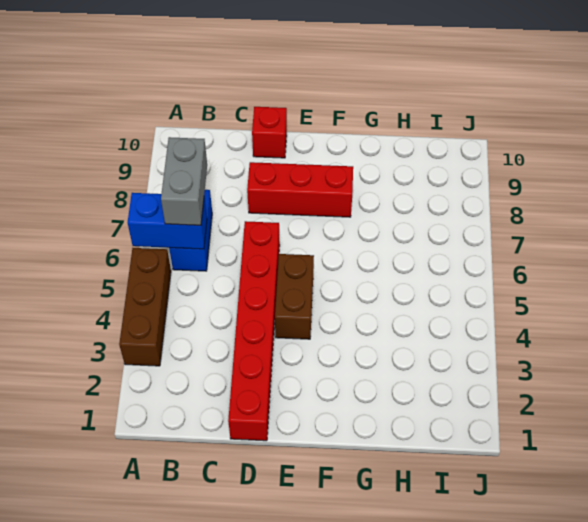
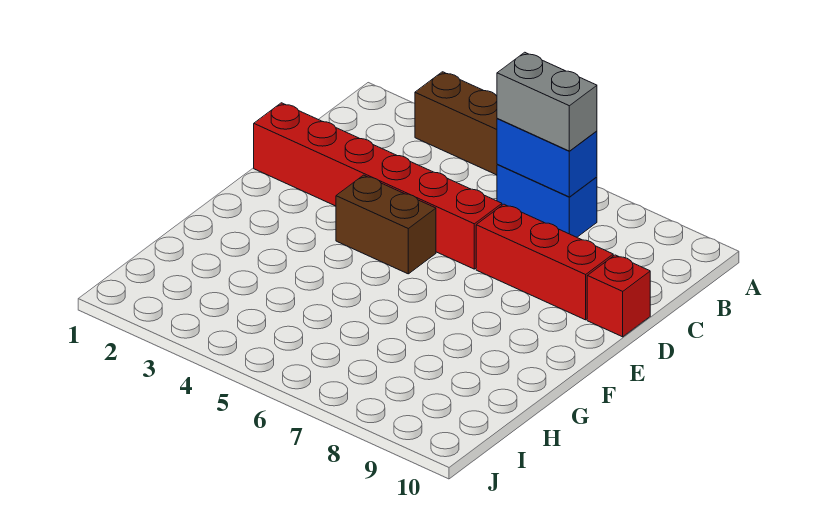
blue 1x2 brick [128,193,207,249] -> blue 1x2 brick turned to [497,119,597,197]
red 1x3 brick [247,162,353,217] -> red 1x3 brick turned to [476,204,613,320]

